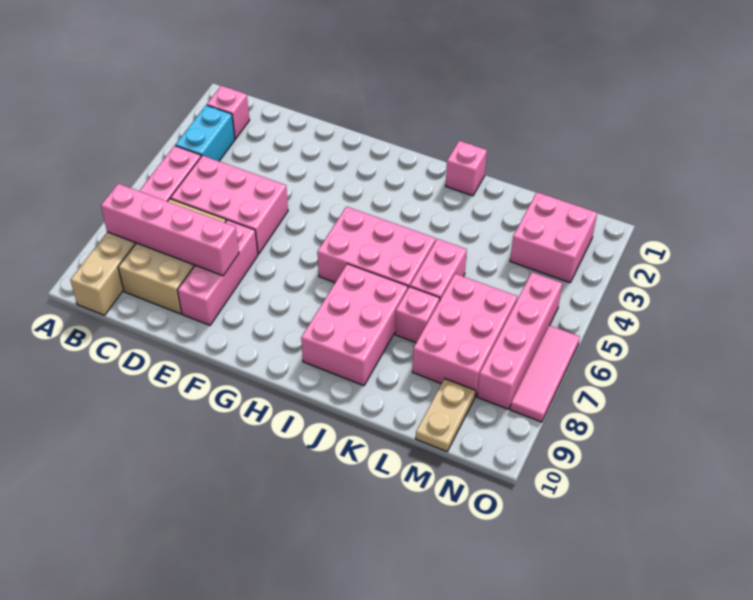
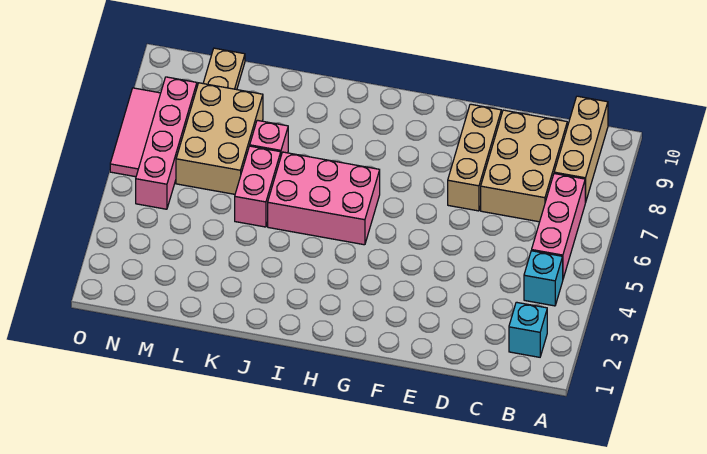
pink 1x1 brick [207,86,249,139] -> cyan 1x1 brick [509,302,547,357]
cyan 1x2 brick [175,105,235,161] -> cyan 1x1 brick [524,251,563,306]
pink 1x4 brick [101,184,239,276] -> none
pink 2x3 brick [171,155,288,254] -> none
pink 1x3 brick [178,220,258,325] -> tan 1x3 brick [448,104,501,211]
pink 2x3 brick [301,264,408,386] -> none
pink 1x1 brick [446,141,487,196] -> none
pink 2x3 brick [412,274,517,397] -> tan 2x3 brick [176,83,263,194]
pink 2x2 brick [510,192,597,283] -> none

